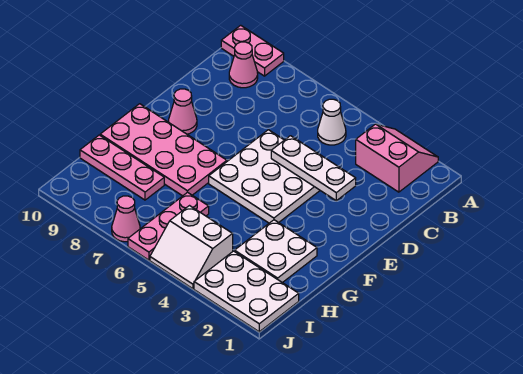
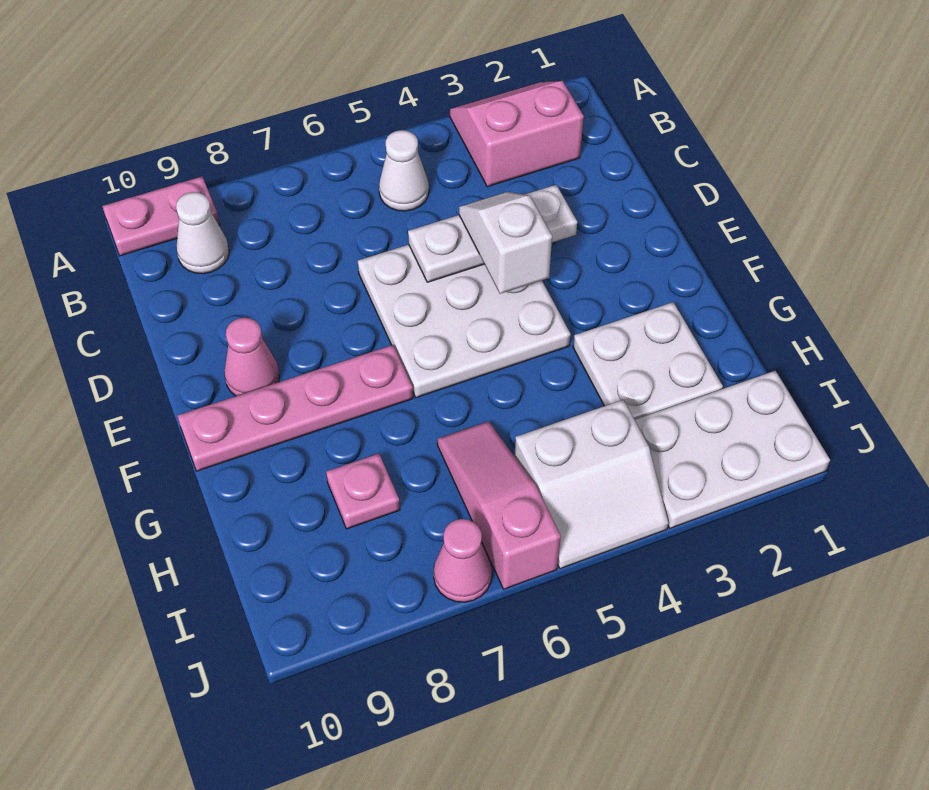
pink 1x1 cone [229,42,258,88] -> white 1x1 cone [176,192,229,274]
none -> white 1x2 slope [459,192,552,294]
pink 2x4 plate [100,104,227,196] -> pink 1x4 plate [177,345,413,471]
pink 1x3 plate [128,192,209,260] -> pink 1x3 slope [437,421,561,589]
pink 1x3 plate [80,135,164,200] -> pink 1x1 plate [326,454,400,529]

